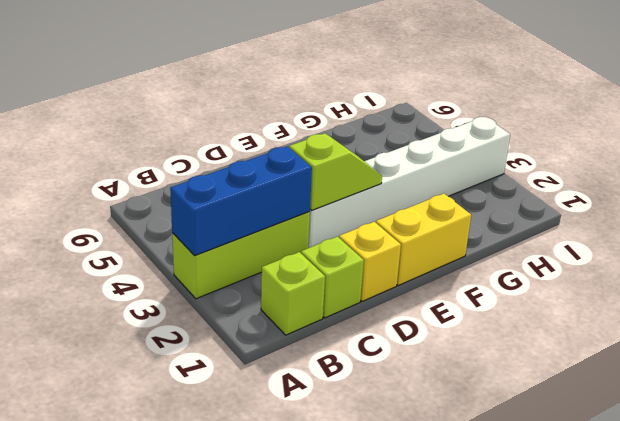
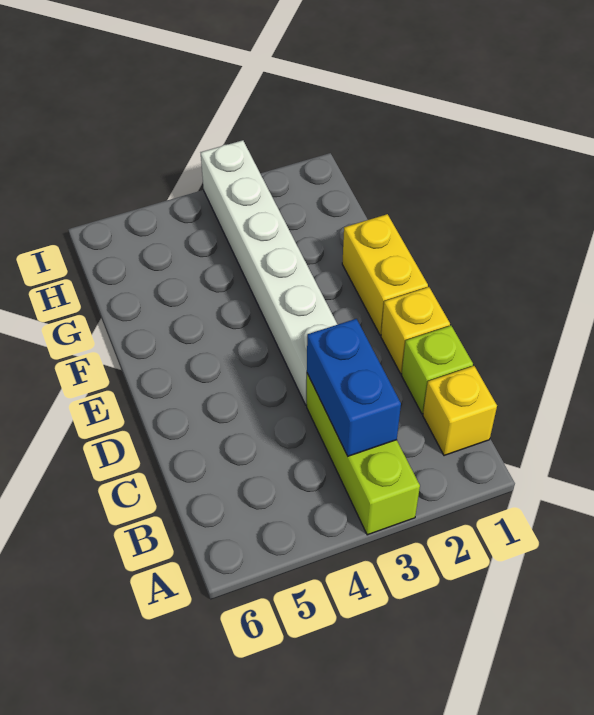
blue 1x3 brick [170,146,312,256] -> blue 1x2 brick [307,319,401,456]
lime 1x1 brick [261,252,325,335] -> yellow 1x1 brick [423,366,497,456]
lime 1x2 slope [289,133,382,210] -> none

